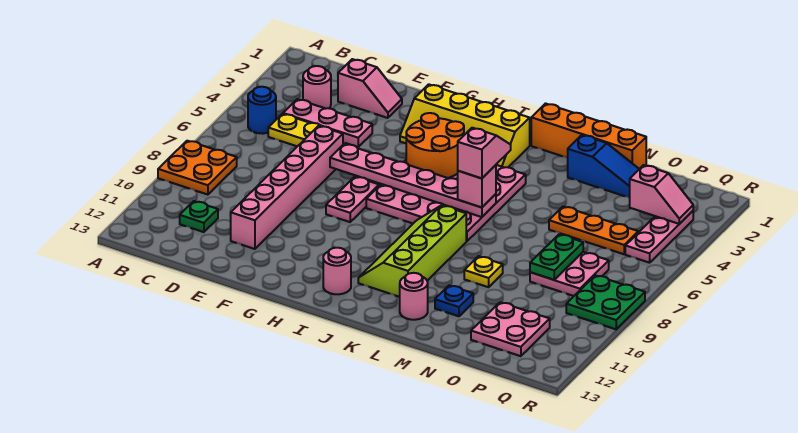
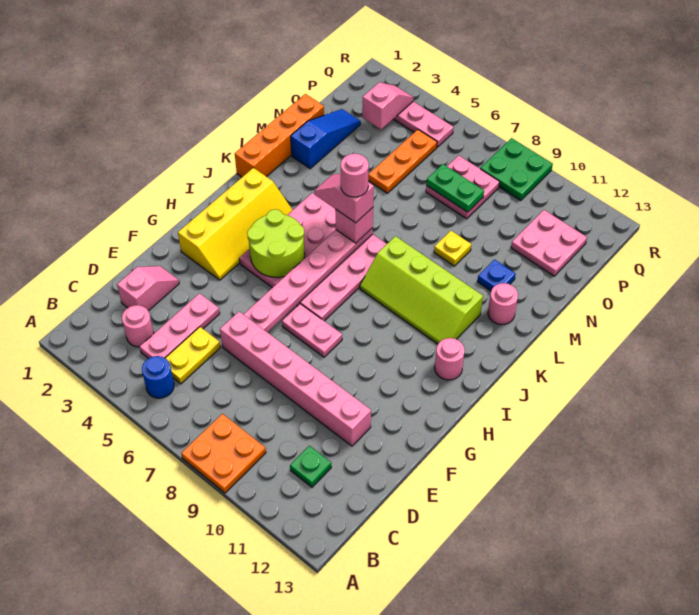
orange 2x2 round brick [406,113,464,178] -> lime 2x2 round brick [247,209,305,277]
none -> pink 1x1 round brick [341,154,369,197]

